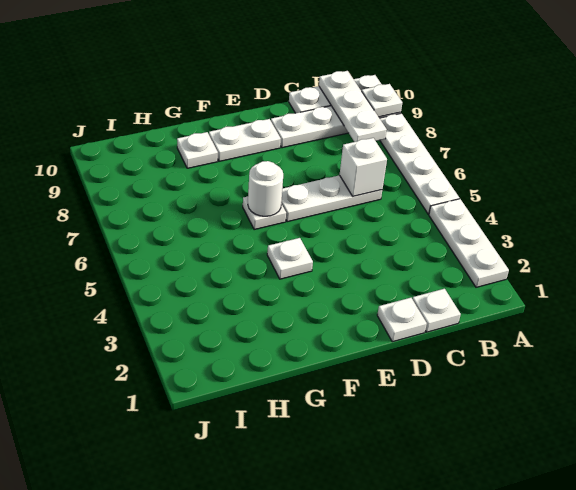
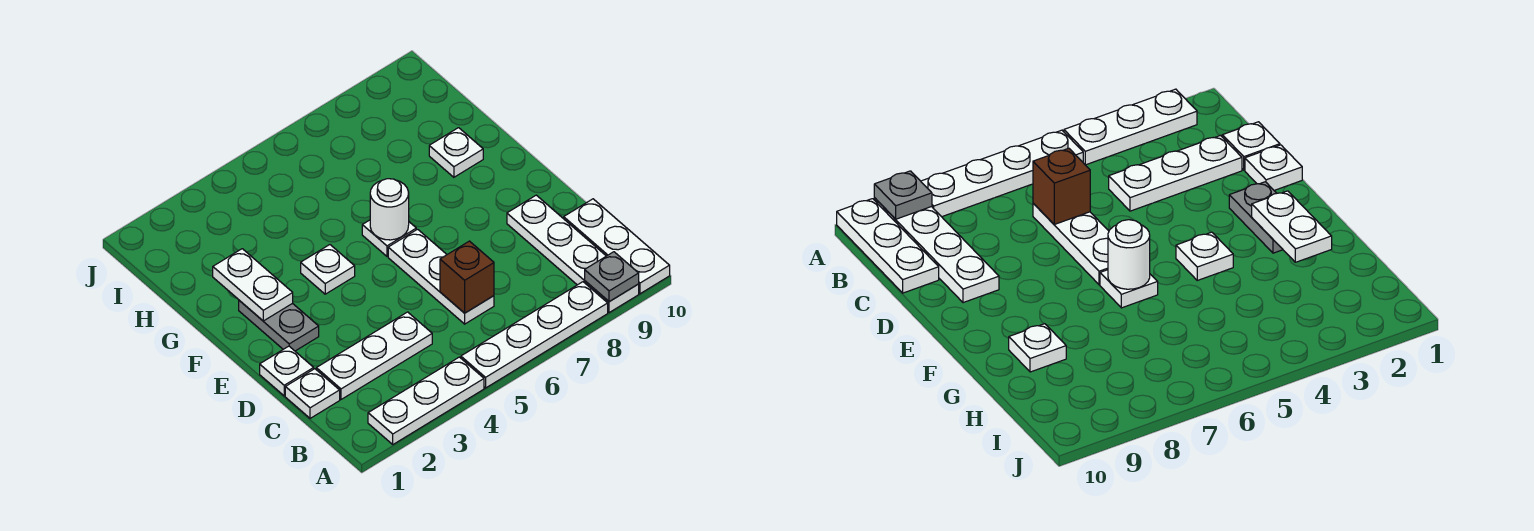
white 1x1 plate [362,84,402,117] -> grey 1x1 plate [585,252,639,302]
white 1x3 plate [319,71,387,142] -> white 1x3 plate moved to [316,312,432,399]
white 1x1 brick [340,138,387,196] -> brown 1x1 brick [440,241,494,313]
none -> grey 1x2 plate [239,300,319,351]
white 1x2 plate [209,119,281,161] -> white 1x2 plate moved to [213,249,293,321]

